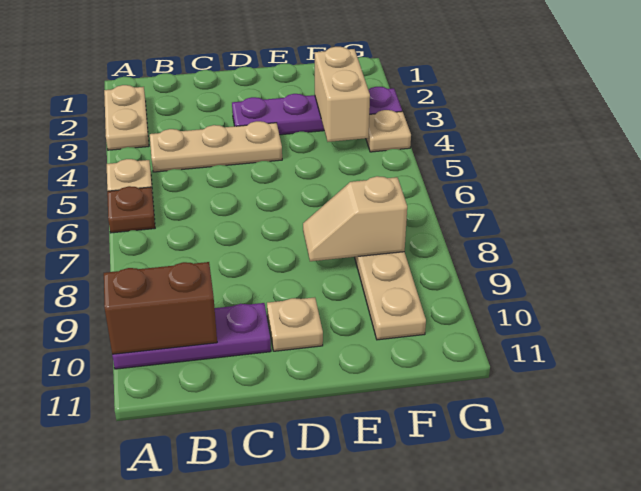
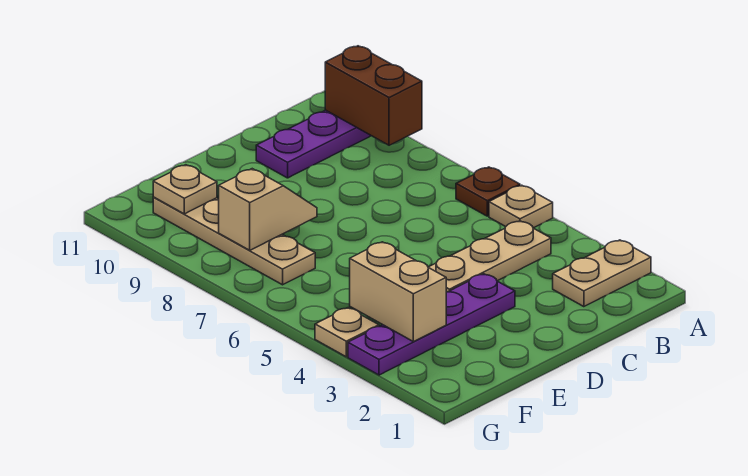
tan 1x2 plate [104,85,149,150] -> tan 1x2 plate turned to [553,240,651,307]
brown 1x2 brick [104,262,217,354] -> brown 1x2 brick turned to [325,46,422,145]
tan 1x1 plate [267,297,323,351] -> tan 1x1 plate moved to [153,165,217,214]

